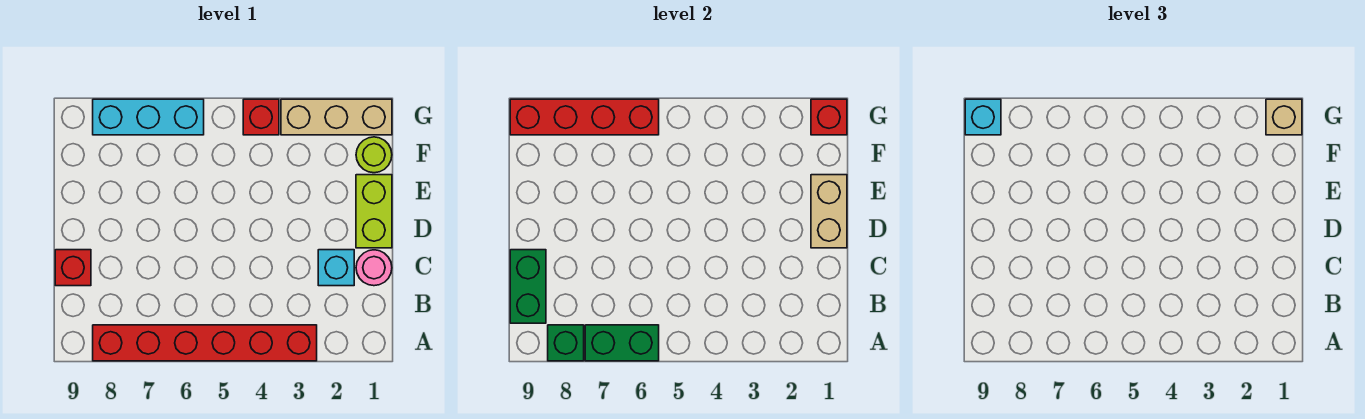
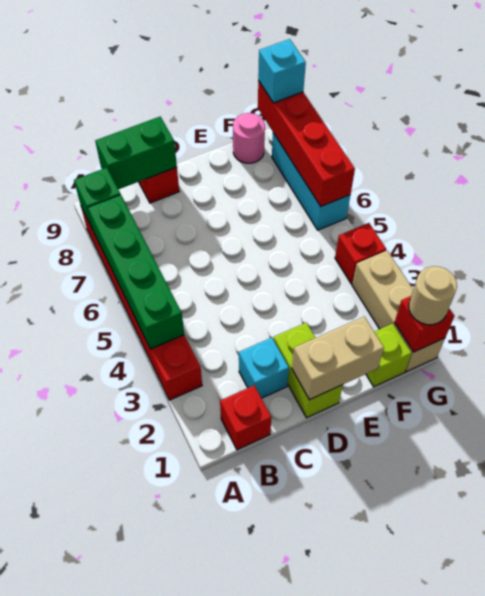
green 1x2 brick [585,325,659,361] -> green 1x4 brick [88,195,184,349]
none -> red 1x1 brick [220,386,272,450]
pink 1x1 round brick [356,250,392,286] -> pink 1x1 round brick moved to [233,113,265,163]
lime 1x2 brick [356,175,392,248] -> lime 1x2 brick turned to [274,323,343,418]
lime 1x1 round brick [356,137,392,173] -> lime 1x1 brick [366,324,412,387]
tan 1x1 brick [1266,99,1302,135] -> tan 1x1 round brick [409,266,457,325]

